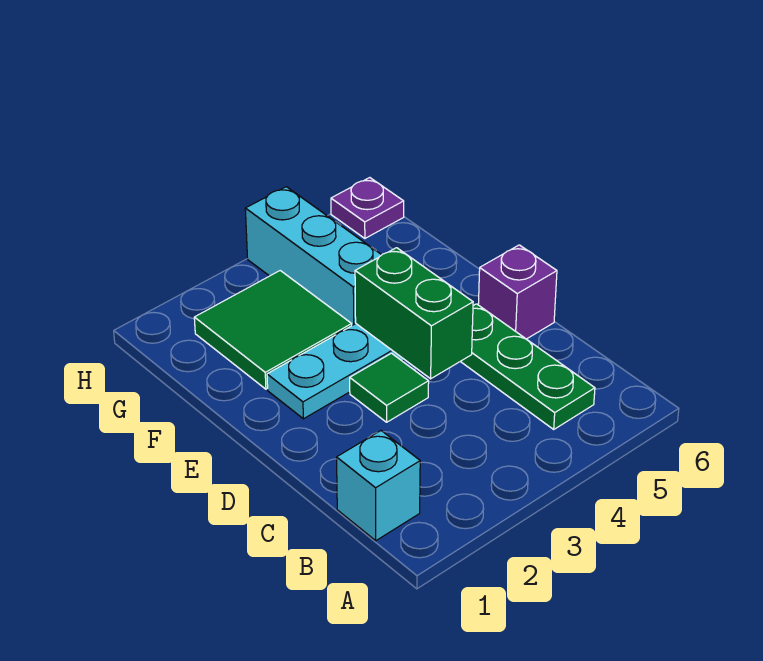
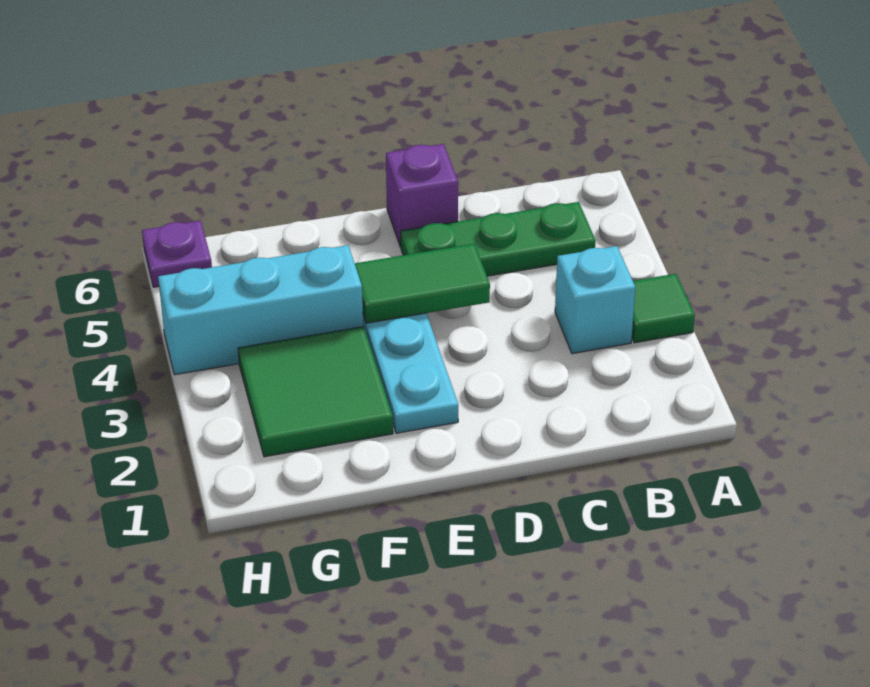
cyan 1x1 brick [337,431,420,541] -> cyan 1x1 brick moved to [555,246,635,354]
green 1x1 tile [350,353,429,422] -> green 1x1 tile moved to [632,274,695,343]
green 1x2 brick [355,248,473,379] -> green 1x2 tile [355,244,490,323]

